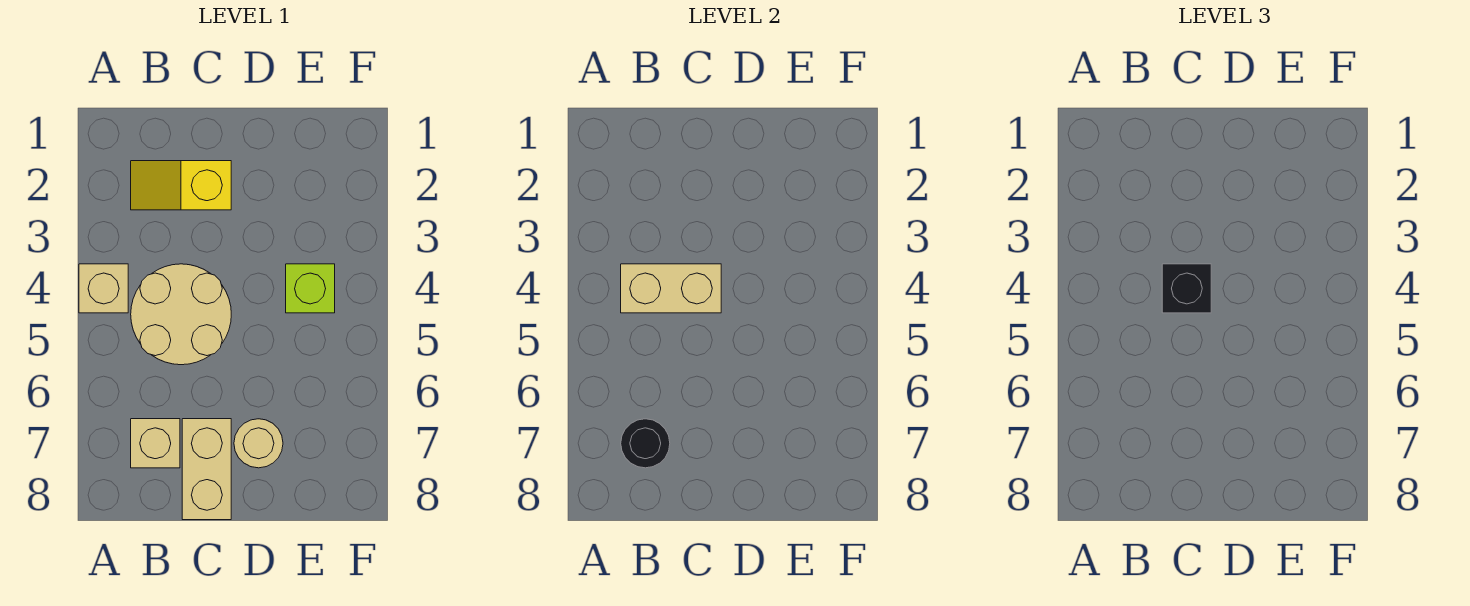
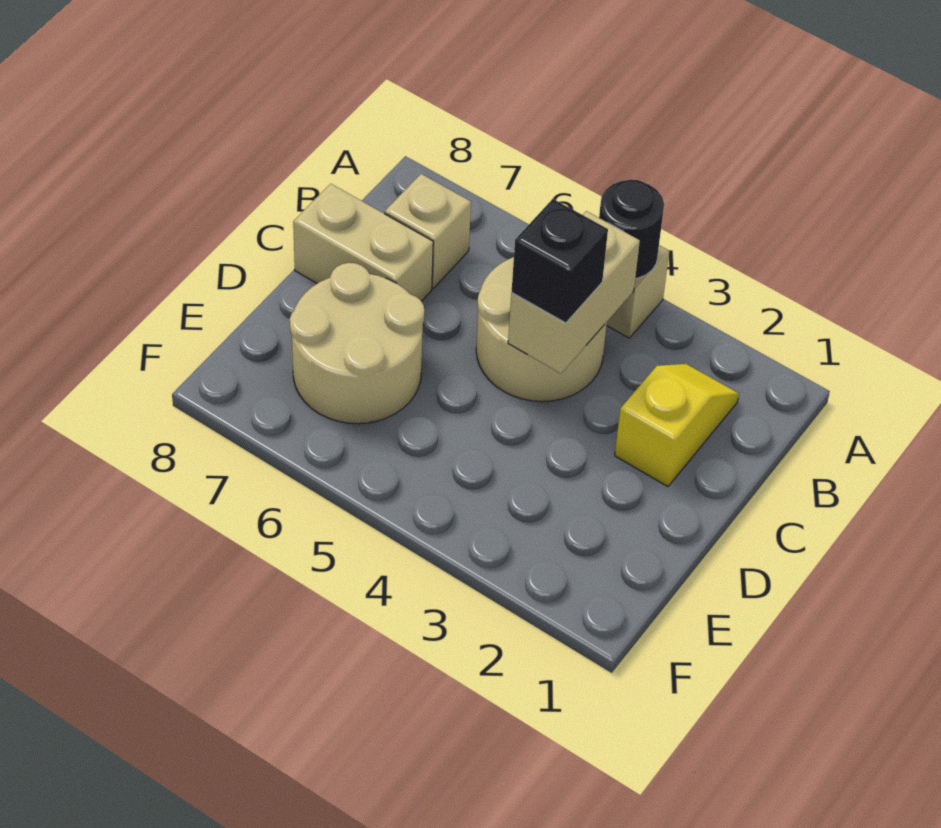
black 1x1 round brick [621,419,670,468] -> black 1x1 round brick moved to [599,179,664,279]
tan 1x1 round brick [234,419,283,468] -> tan 2x2 round brick [290,263,424,424]
lime 1x1 brick [286,264,335,313] -> none

